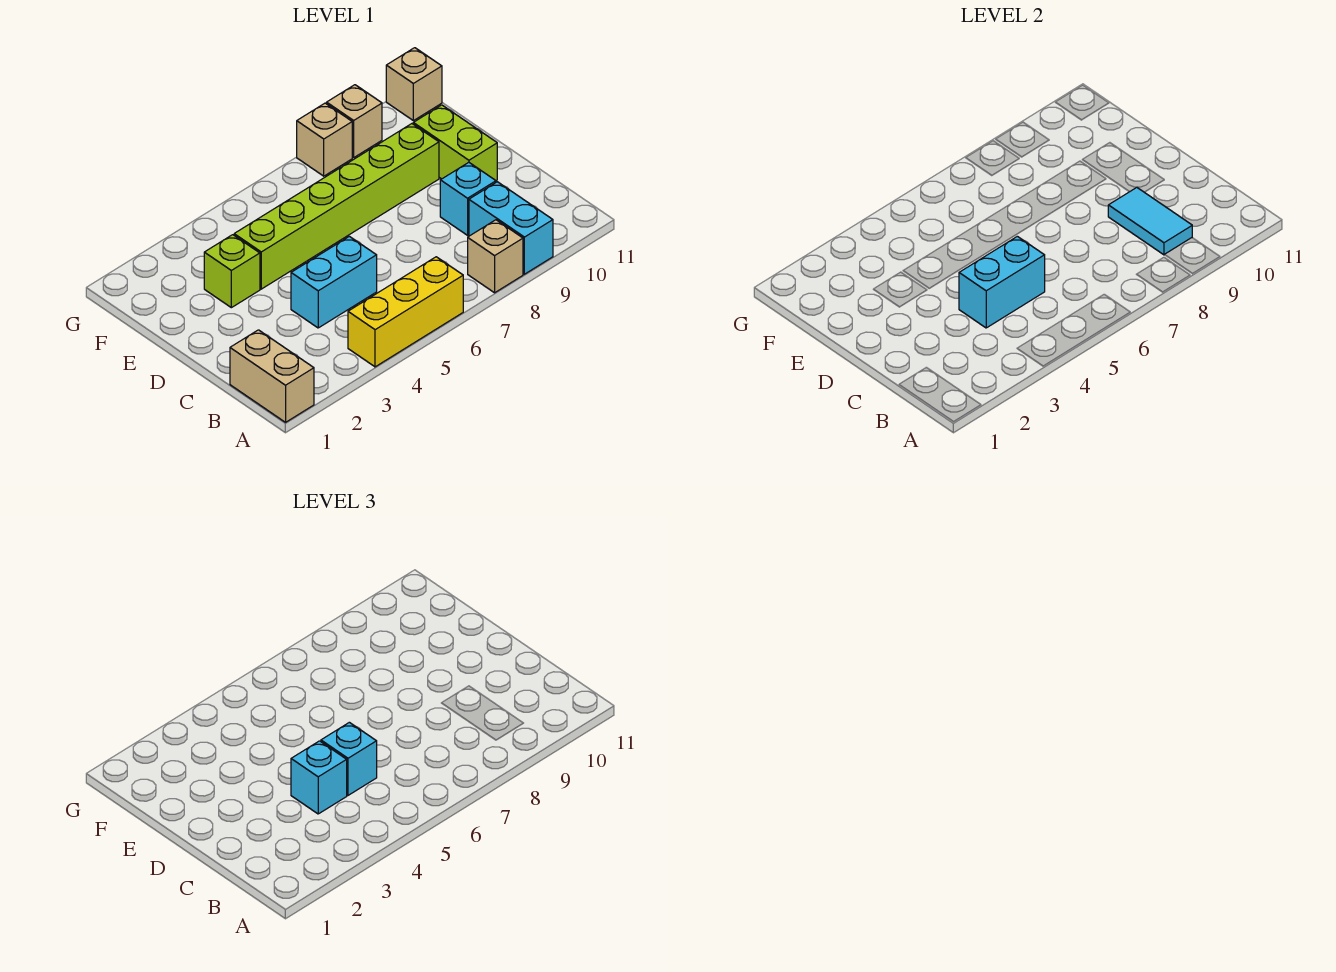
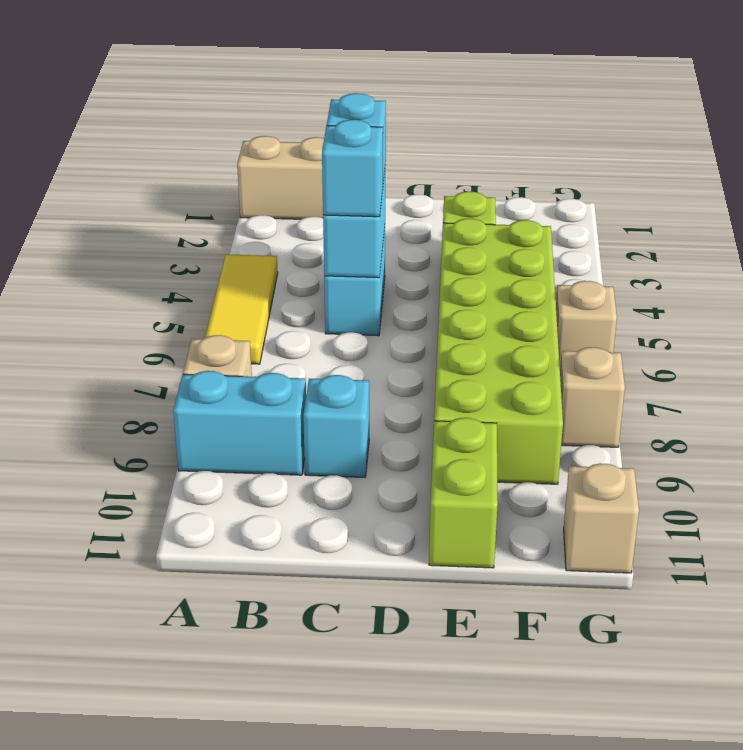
yellow 1x3 brick [348,257,463,367] -> yellow 1x3 tile [205,254,278,364]
cyan 1x2 tile [1108,188,1192,255] -> none
lime 1x2 brick [413,105,497,181] -> lime 1x2 brick turned to [429,418,498,568]
lime 1x6 brick [234,124,439,289] -> lime 2x6 brick [434,219,563,484]
tan 1x1 brick [327,85,382,158] -> tan 1x1 brick moved to [556,281,617,365]

